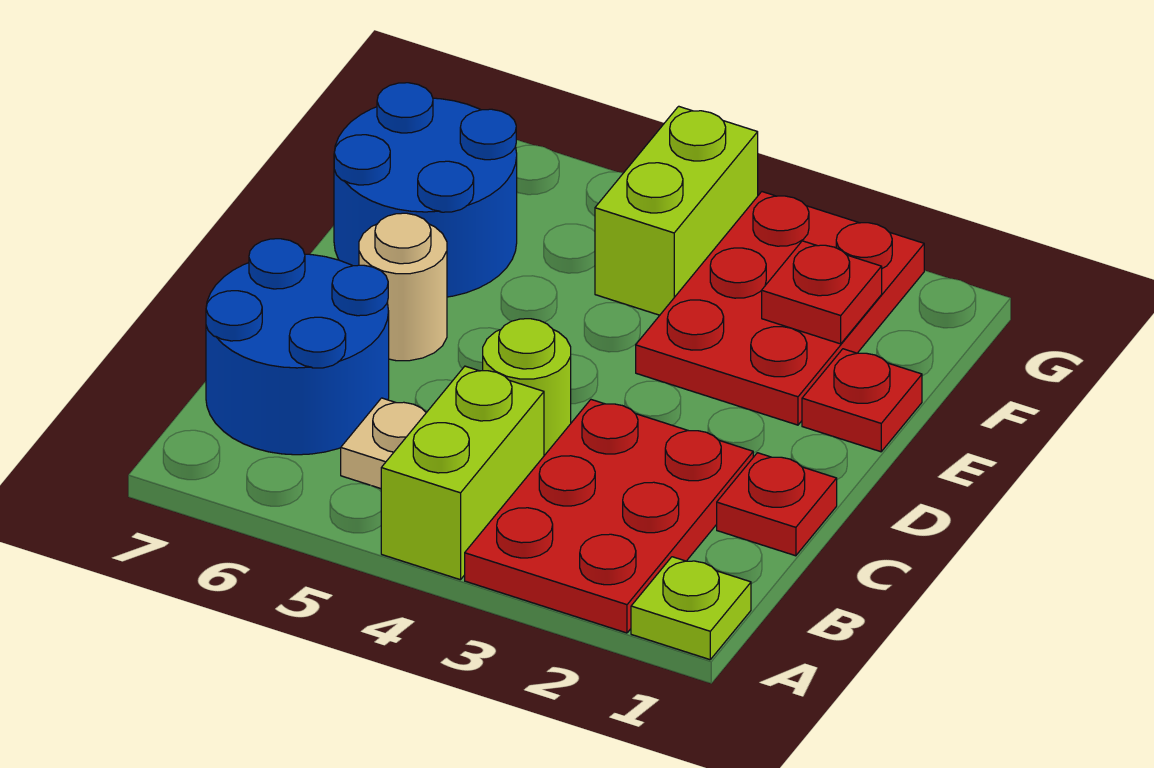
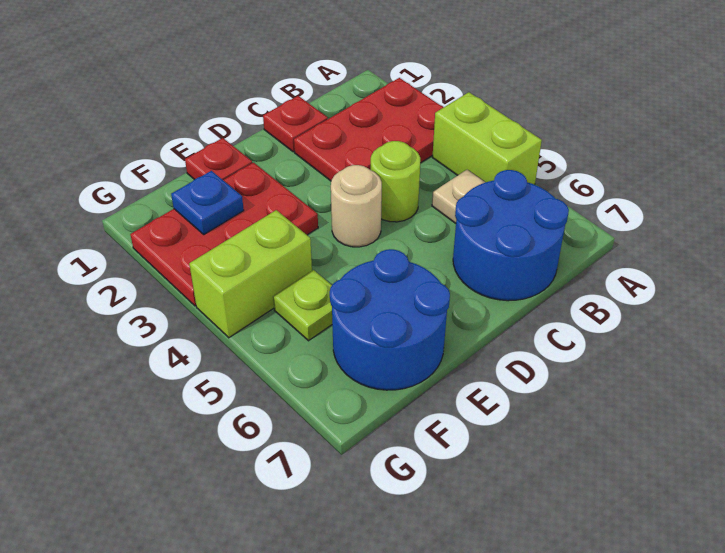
lime 1x1 plate [631,557,751,660] -> lime 1x1 plate moved to [273,270,332,341]
lime 1x2 brick [381,366,544,580] -> lime 1x2 brick turned to [432,92,542,185]
tan 1x1 round brick [359,213,447,361] -> tan 1x1 round brick moved to [331,165,382,247]
red 1x1 plate [762,241,882,344] -> blue 1x1 plate [171,171,244,234]

